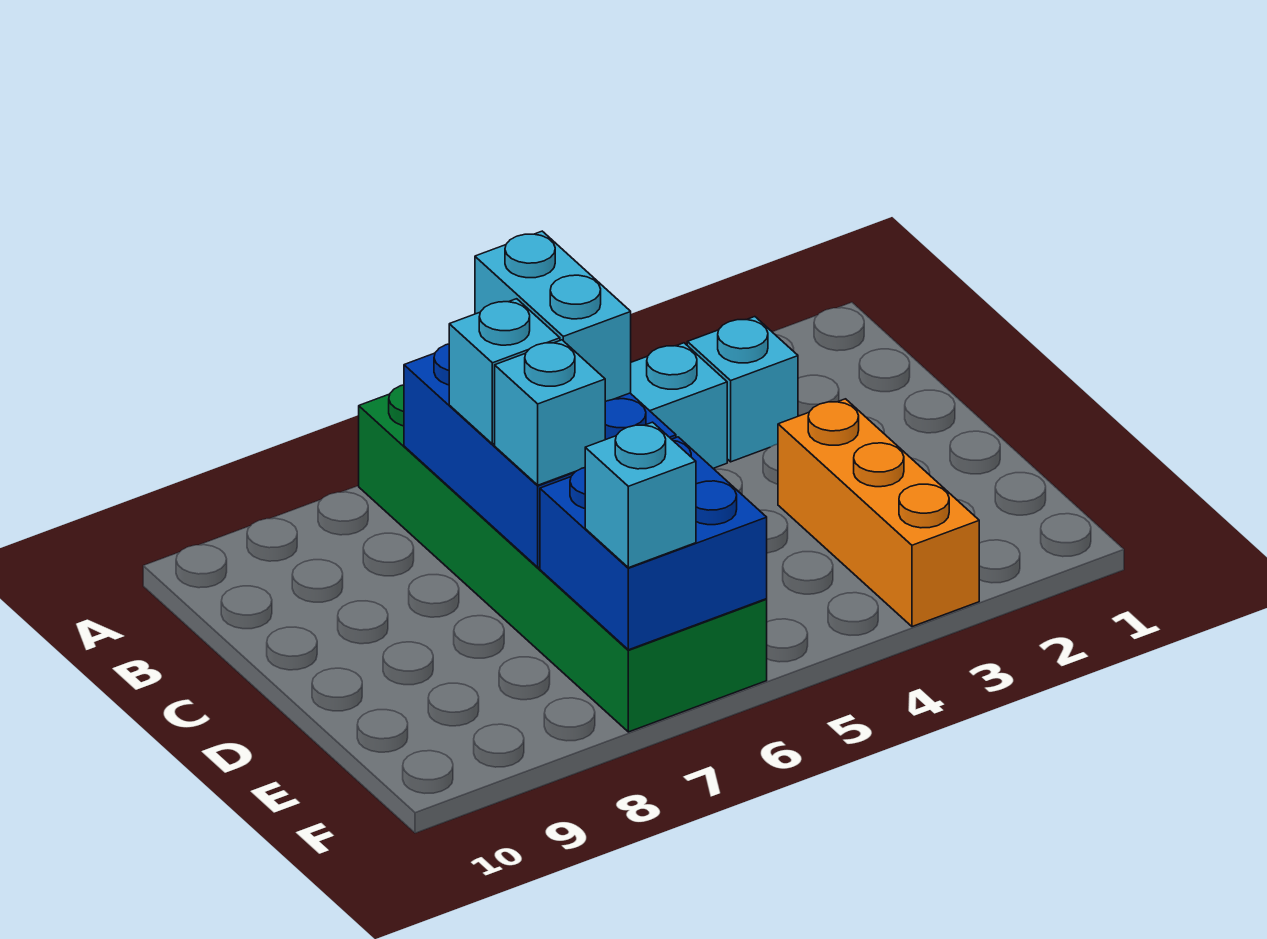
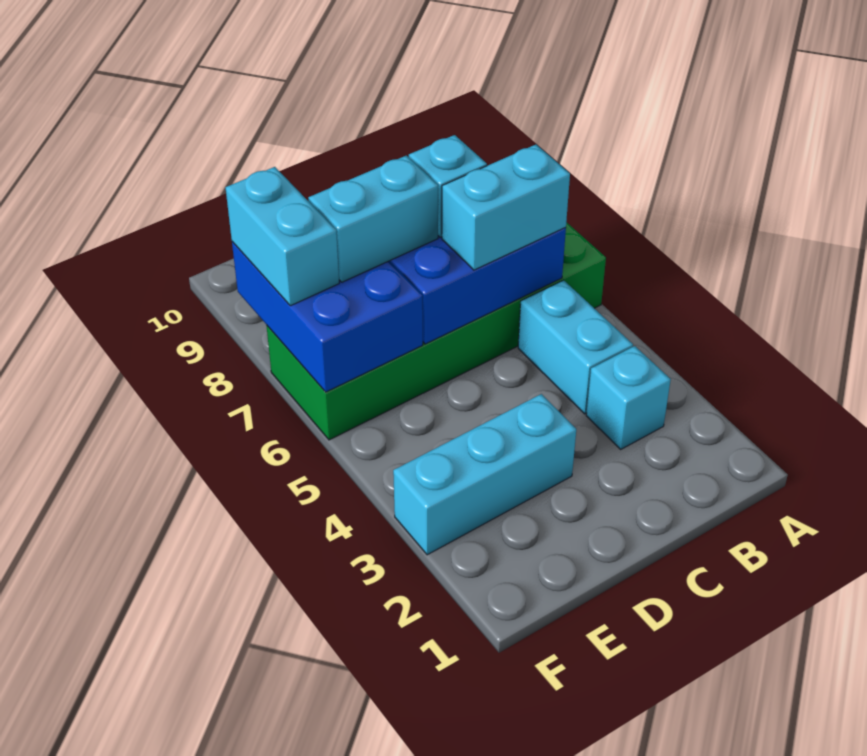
orange 1x3 brick [778,399,979,627] -> cyan 1x3 brick [393,394,576,555]
cyan 1x1 brick [495,340,605,485] -> cyan 1x2 brick [308,156,438,282]
blue 2x2 brick [540,437,767,650] -> blue 2x3 brick [232,242,423,392]
cyan 1x1 brick [585,422,696,568] -> cyan 1x2 brick [226,167,339,306]

